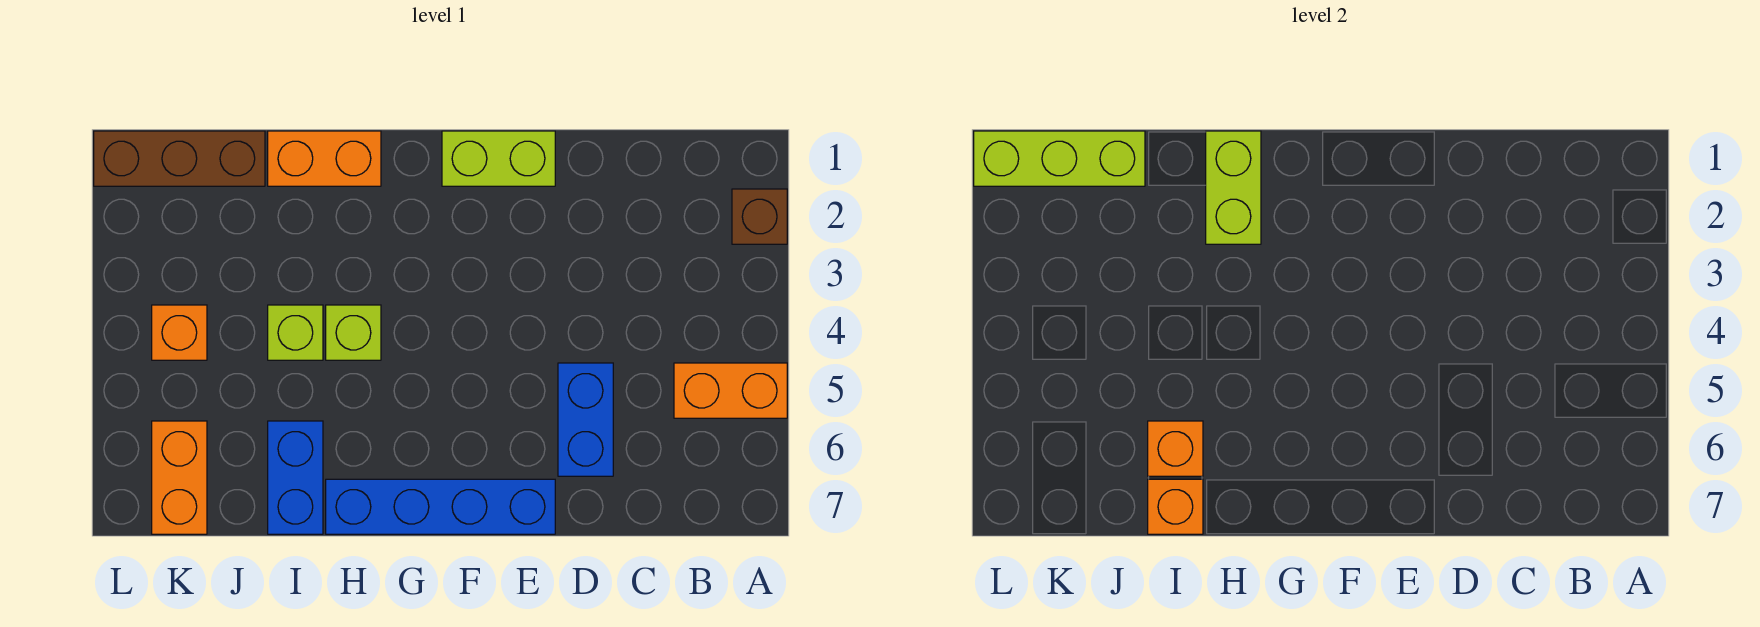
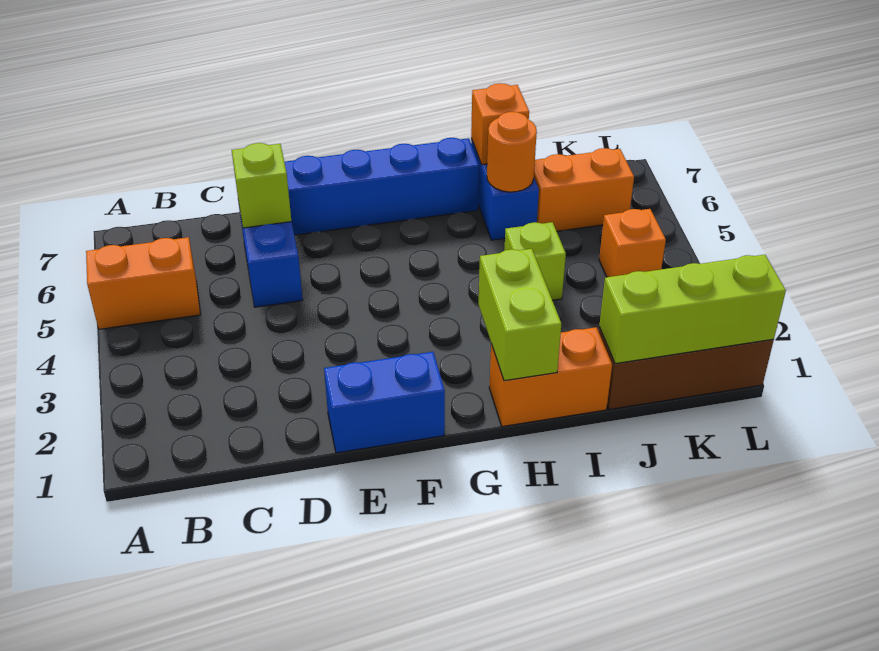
brown 1x1 brick [732,189,787,244] -> none
lime 1x2 brick [442,131,555,186] -> blue 1x2 brick [324,352,445,453]
lime 1x1 brick [326,305,381,360] -> lime 1x1 brick moved to [232,143,291,228]
orange 1x1 brick [1148,421,1203,476] -> orange 1x1 round brick [487,112,537,192]
orange 1x2 brick [152,421,207,534] -> orange 1x2 brick turned to [534,148,634,231]

